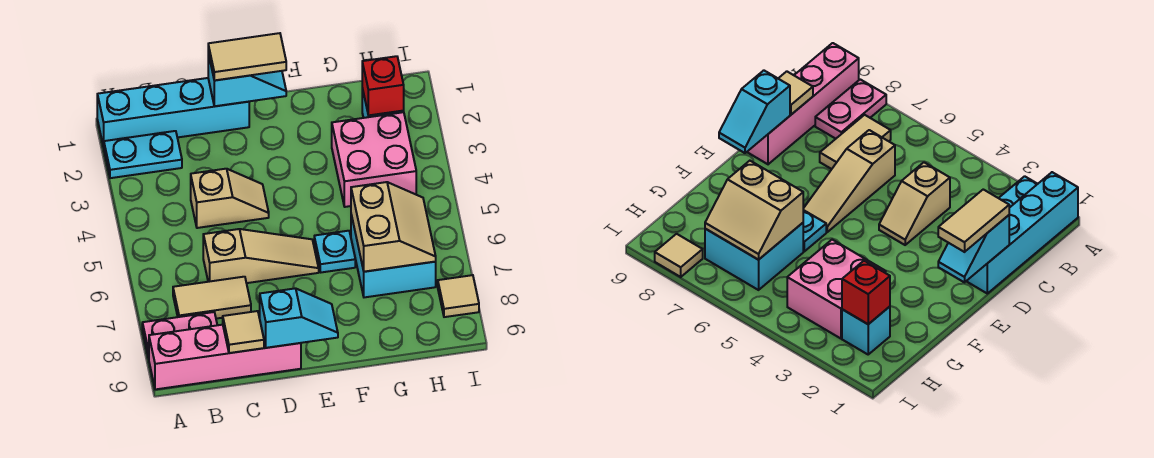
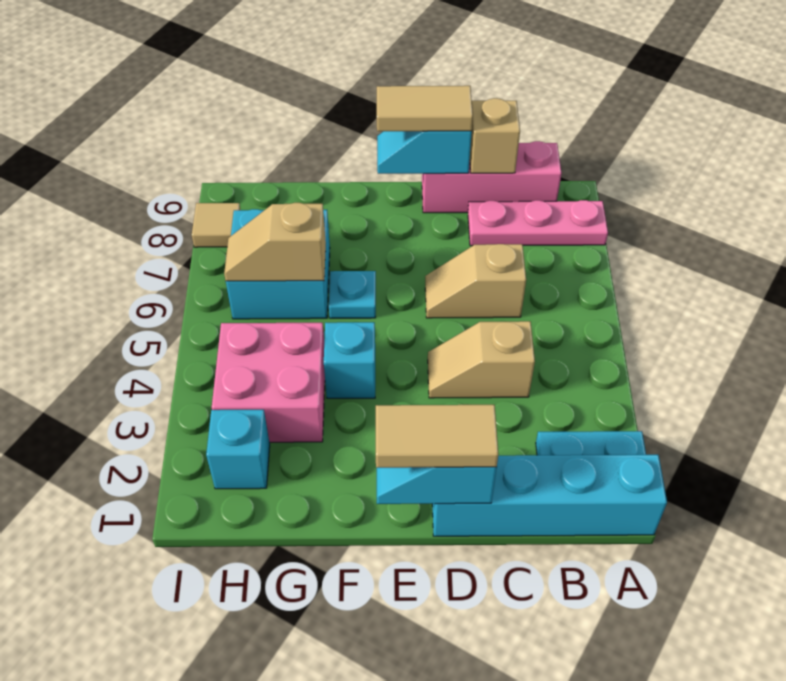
pink 1x2 plate [142,312,217,358] -> pink 1x3 plate [468,200,608,246]
pink 1x4 brick [149,325,301,389] -> pink 1x3 brick [422,141,562,213]
tan 1x2 tile [173,277,251,319] -> tan 1x2 tile moved to [377,86,473,131]
tan 1x3 slope [203,229,319,283] -> tan 1x2 slope [425,244,526,318]
tan 1x1 tile [223,311,264,353] -> tan 1x1 brick [470,98,520,173]
none -> cyan 1x1 brick [324,322,375,398]
tan 2x2 slope [351,182,436,272] -> tan 1x2 slope [224,203,326,281]
red 1x1 brick [362,56,404,115] -> none

